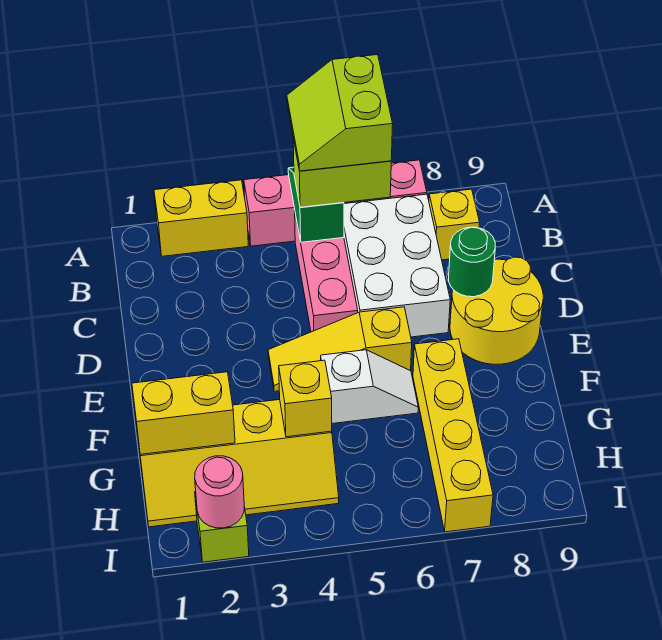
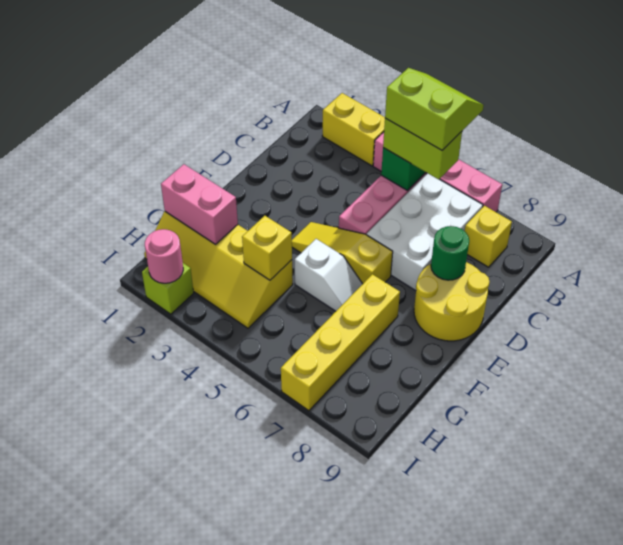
lime 2x2 slope [287,55,393,171] -> lime 2x2 slope turned to [385,68,484,150]
yellow 1x2 brick [132,372,235,454] -> pink 1x2 brick [161,164,238,244]

